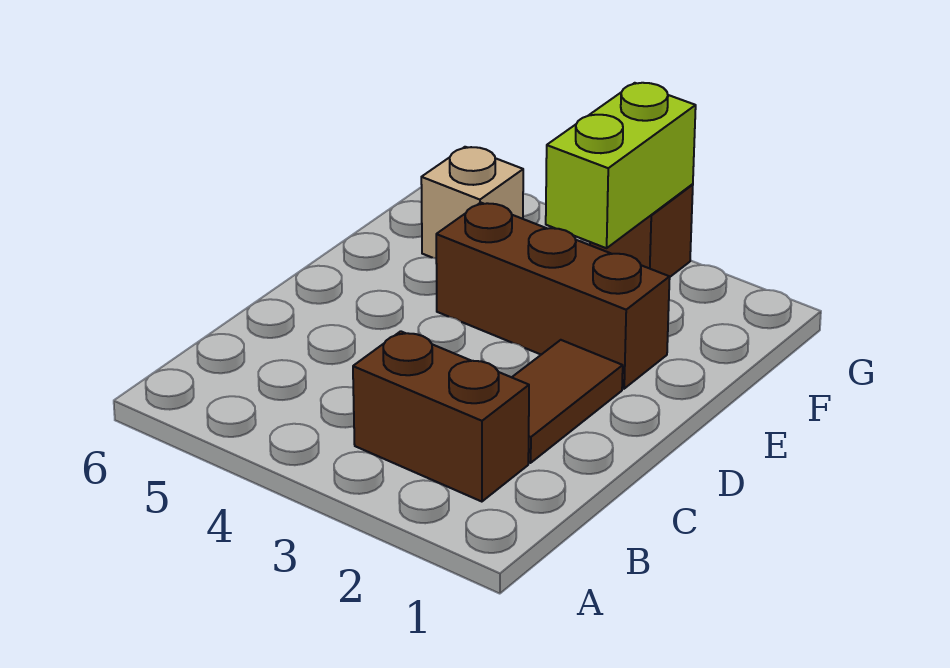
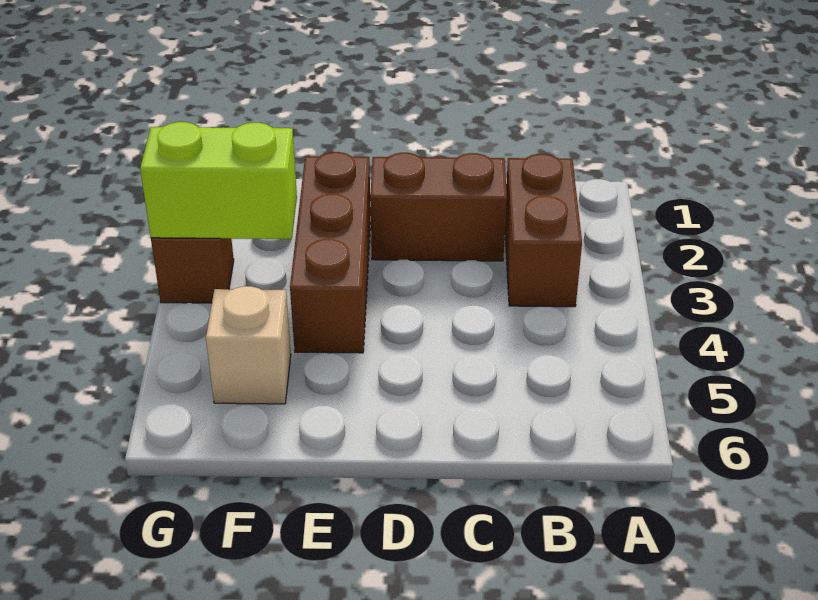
brown 1x2 tile [512,340,623,463] -> brown 1x2 brick [370,153,507,261]

